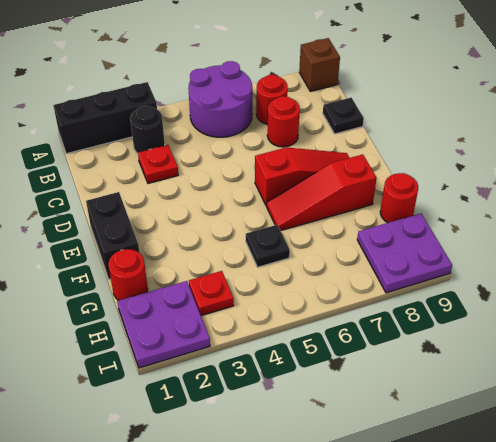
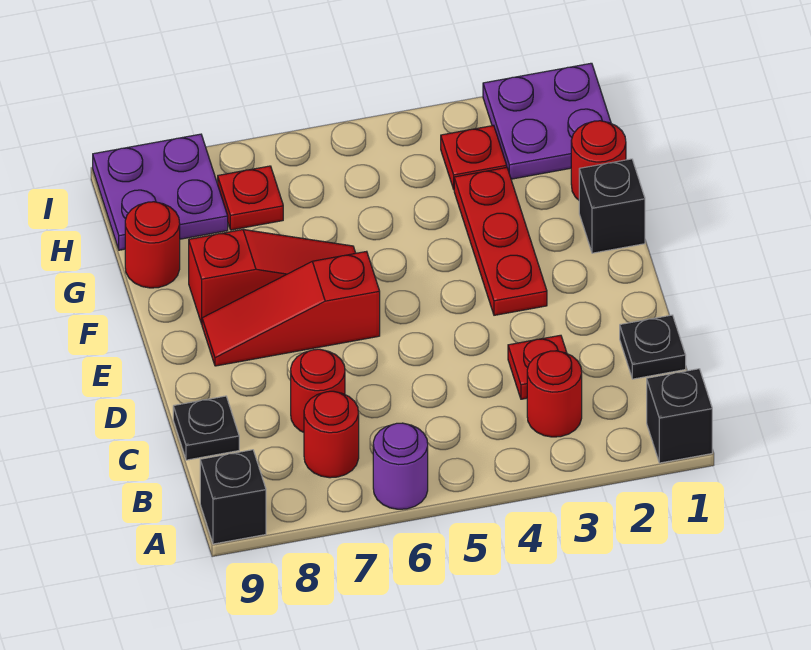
black 1x3 brick [53,82,157,154] -> black 1x1 brick [647,369,712,463]
purple 2x2 round brick [188,61,252,137] -> purple 1x1 round brick [373,423,428,509]
brown 1x1 brick [299,38,340,91] -> black 1x1 brick [200,450,266,544]
black 1x1 round brick [130,106,165,153] -> red 1x1 round brick [527,351,582,437]
black 1x2 brick [86,192,139,279] -> black 1x1 brick [579,159,645,253]
none -> red 1x3 plate [454,168,547,315]
black 1x1 plate [246,225,290,267] -> black 1x1 plate moved to [620,315,686,379]
none -> red 1x1 plate [218,166,283,230]

